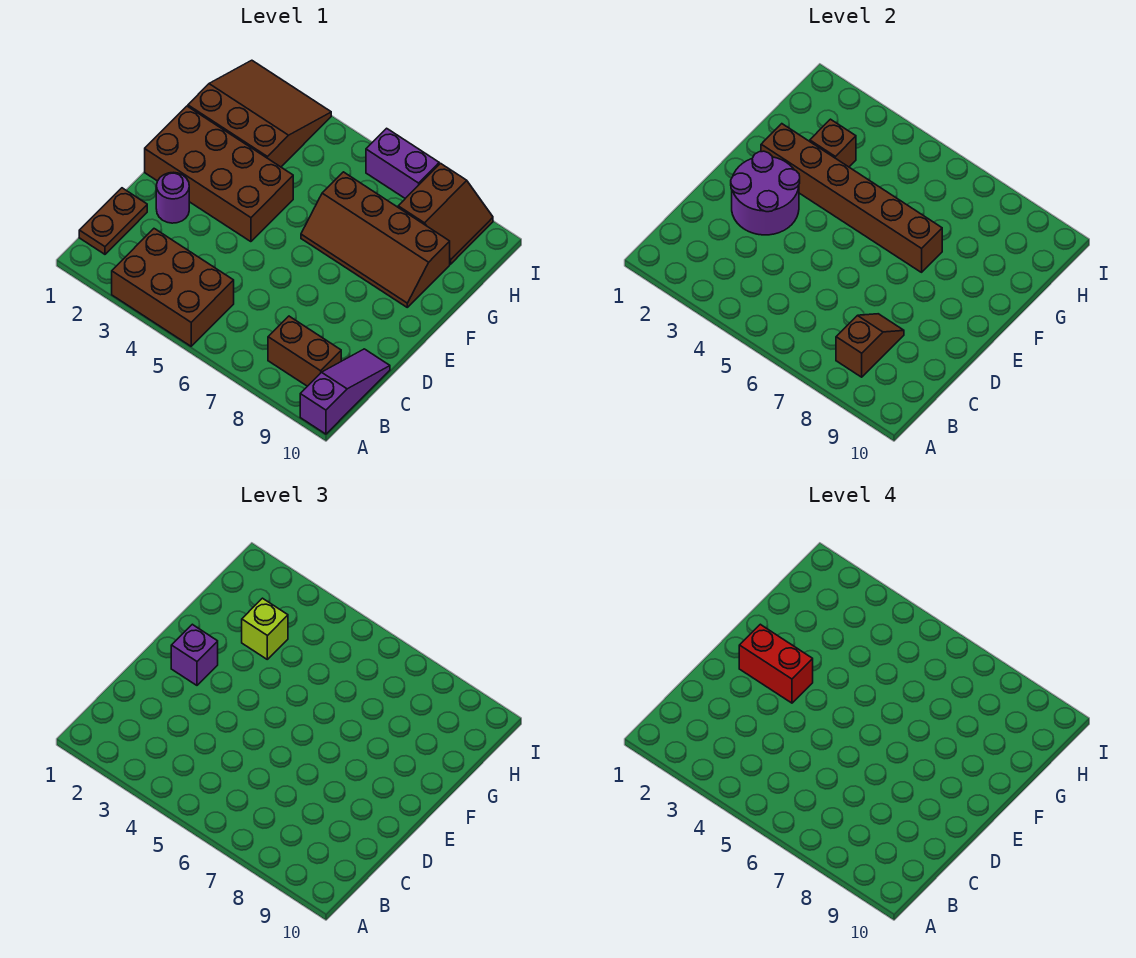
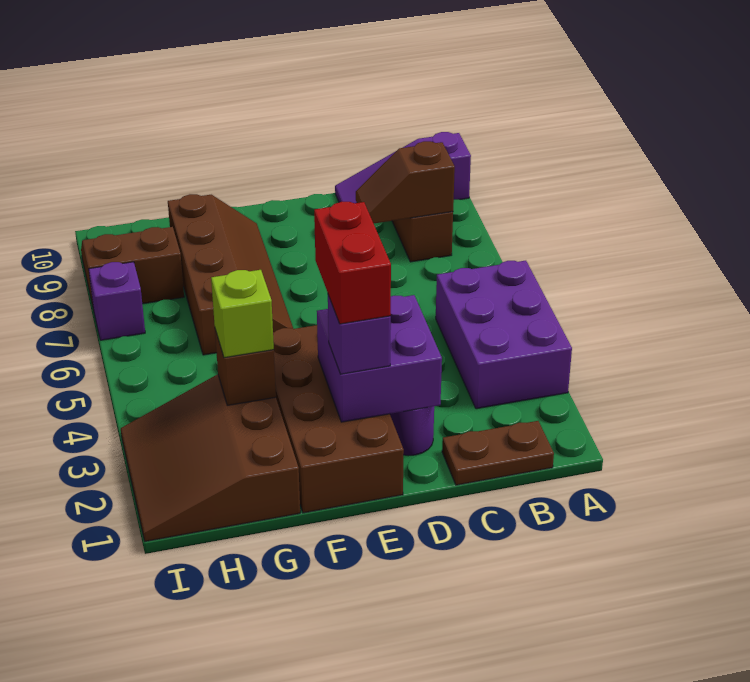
brown 2x3 brick [112,229,234,346] -> purple 2x3 brick [436,261,572,409]
purple 2x2 round brick [731,151,800,235] -> purple 2x2 brick [317,295,442,422]
brown 1x6 brick [761,124,942,272] -> none
purple 1x2 brick [366,128,439,198] -> purple 1x1 brick [89,262,145,340]

